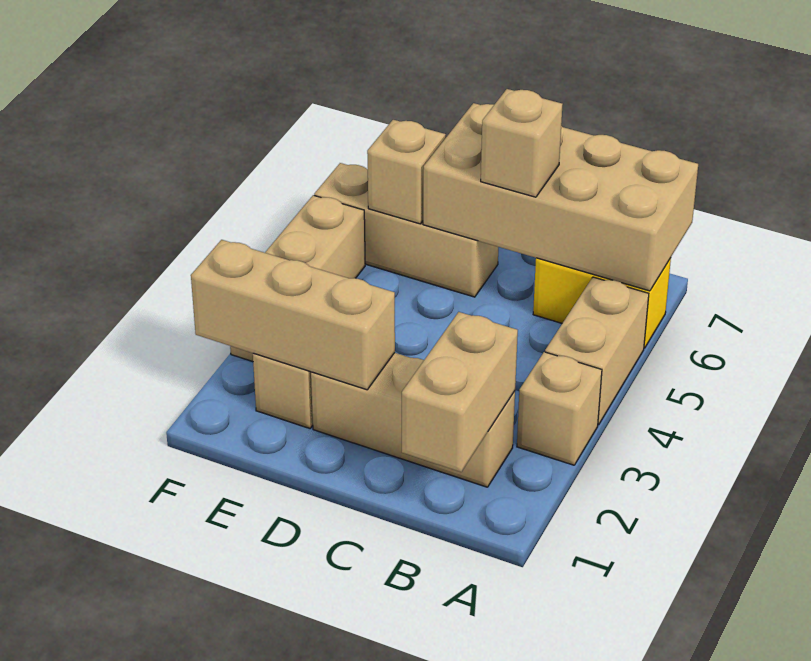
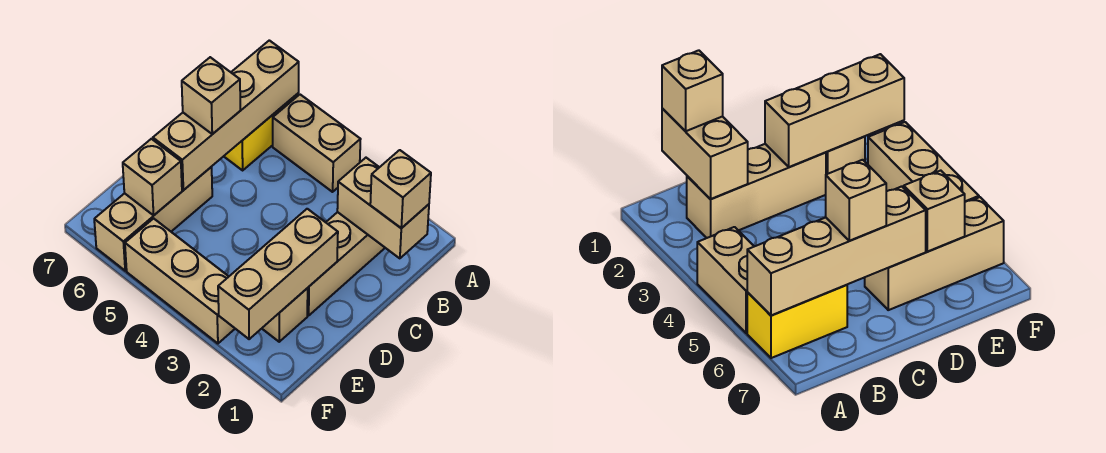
tan 1x1 brick [517,352,602,465] -> tan 1x1 brick moved to [370,150,431,228]
tan 2x4 brick [423,103,698,291] -> tan 1x4 brick [153,40,299,190]

